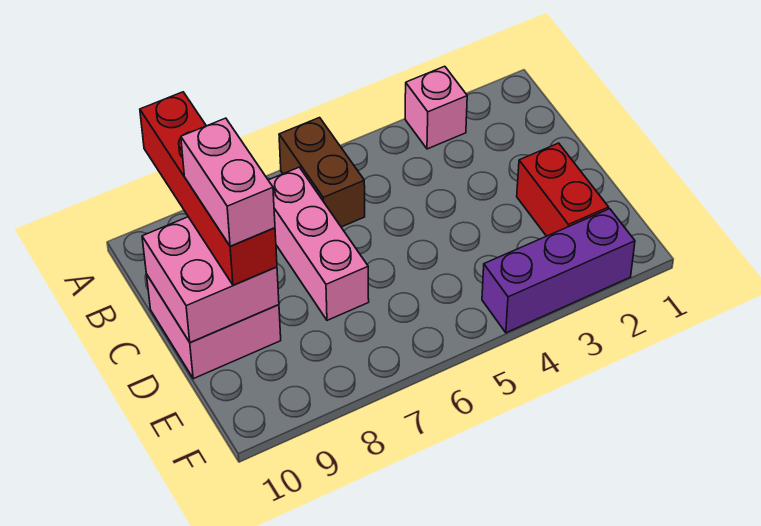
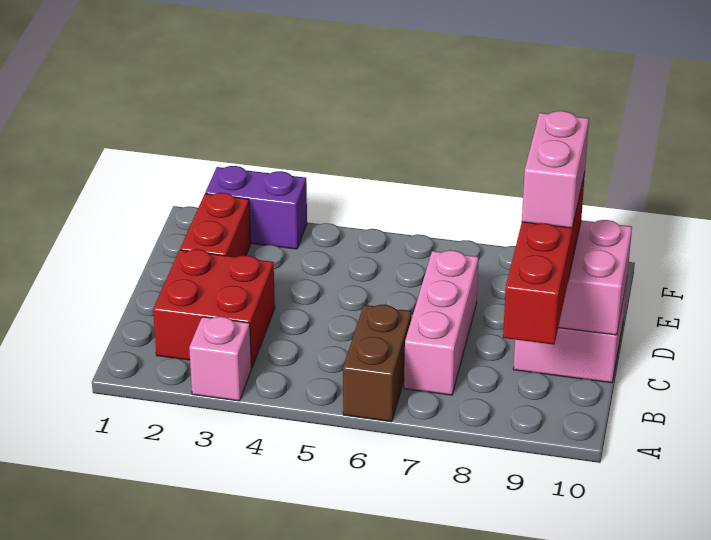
none -> red 2x2 brick [153,249,275,368]
purple 1x3 brick [482,209,635,333] -> purple 1x2 brick [205,166,307,249]

